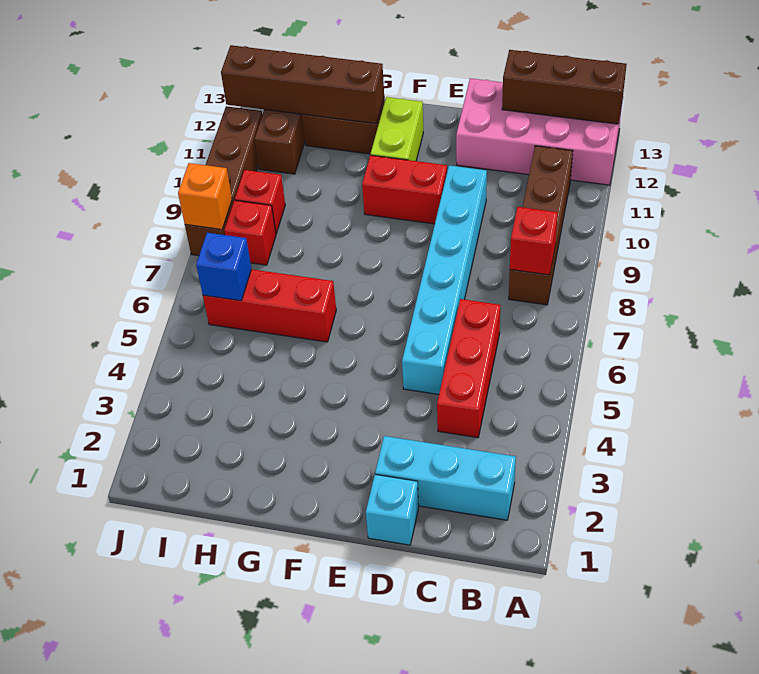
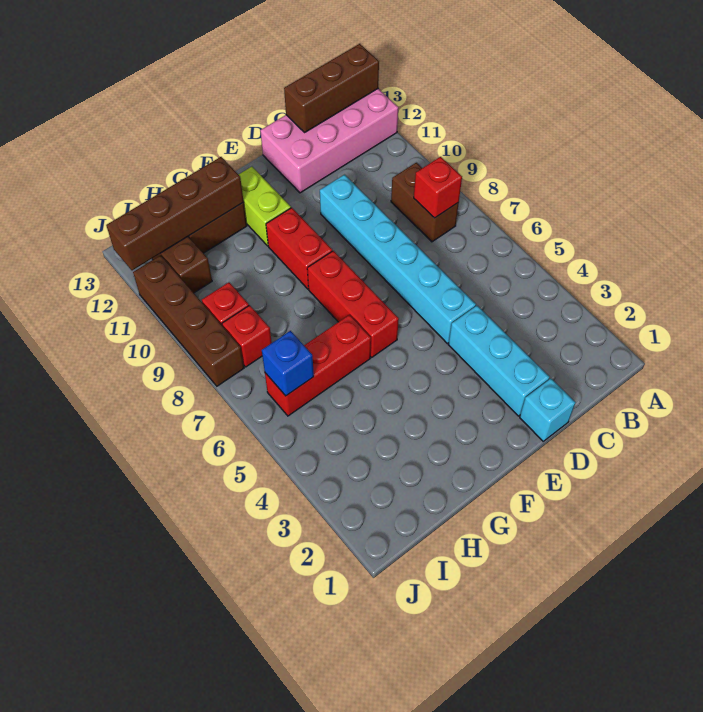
cyan 1x3 brick [375,436,516,520] -> cyan 1x3 brick turned to [448,306,550,416]
brown 1x4 brick [509,146,573,305] -> brown 1x2 brick [391,163,459,242]
red 1x3 brick [437,299,500,438] -> red 1x3 brick moved to [307,251,399,357]
red 1x2 brick [362,155,447,224] -> red 1x2 brick turned to [266,208,332,289]
orange 1x1 brick [178,163,232,229] -> none

